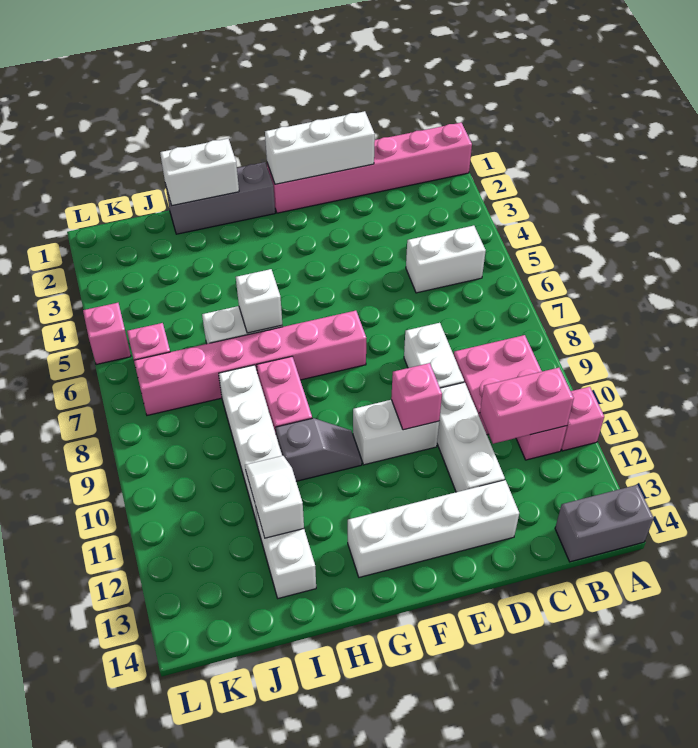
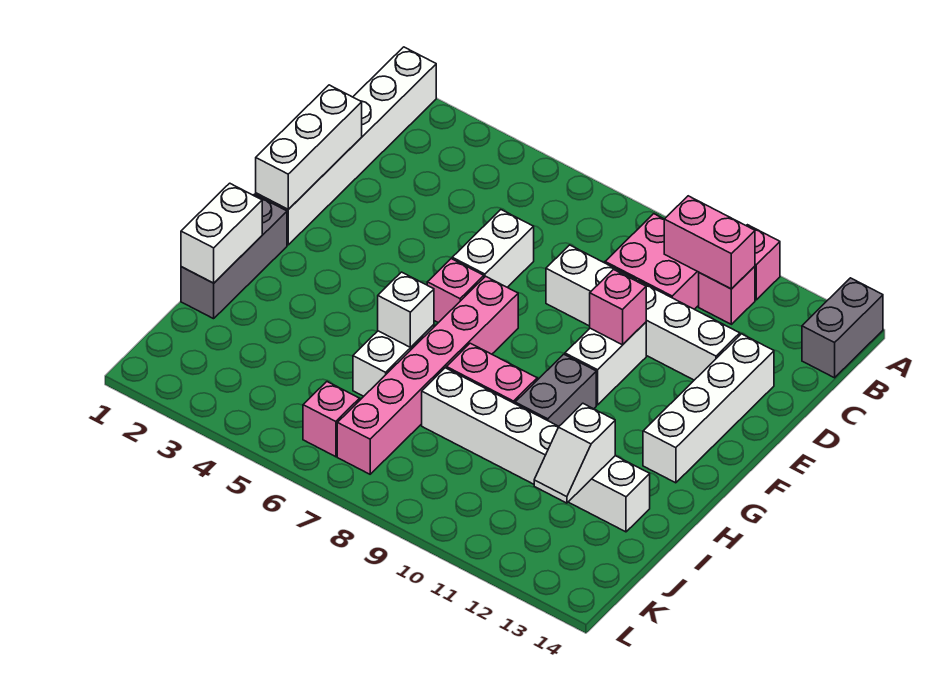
pink 1x6 brick [267,123,472,213] -> white 1x6 brick [256,47,436,245]
white 1x2 brick [406,226,486,293] -> white 1x2 brick moved to [452,210,534,287]
pink 1x2 brick [480,368,574,444] -> pink 1x2 brick turned to [664,196,755,289]
grey 1x2 slope [276,418,362,481] -> grey 1x2 brick [515,354,596,426]
white 1x2 slope [245,456,304,538] -> white 1x2 slope turned to [534,403,615,503]
pink 1x1 brick [83,303,131,365] -> pink 1x1 brick moved to [427,259,484,323]

